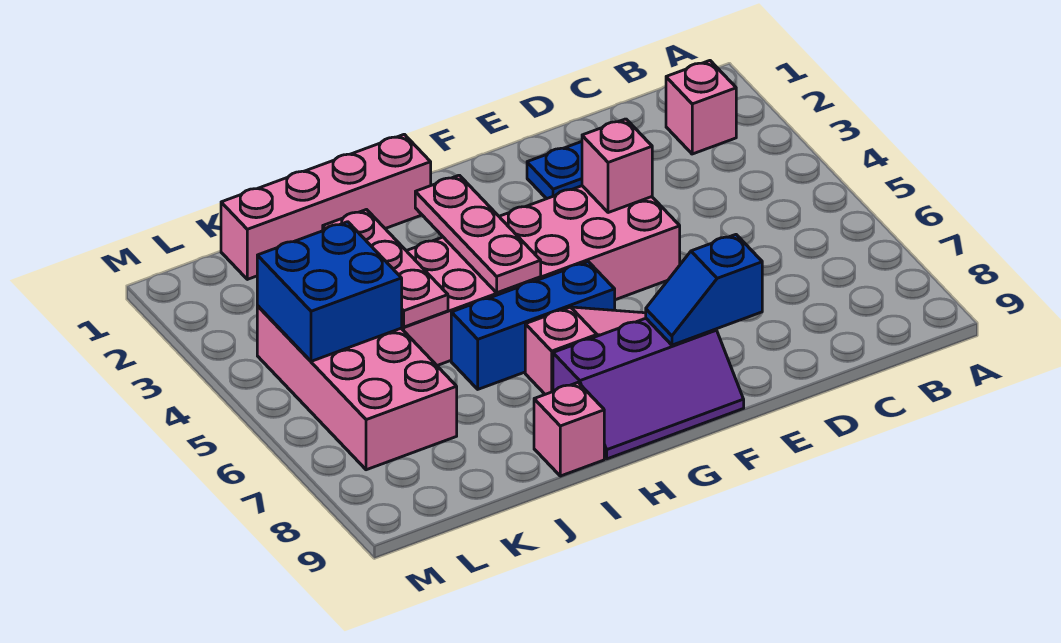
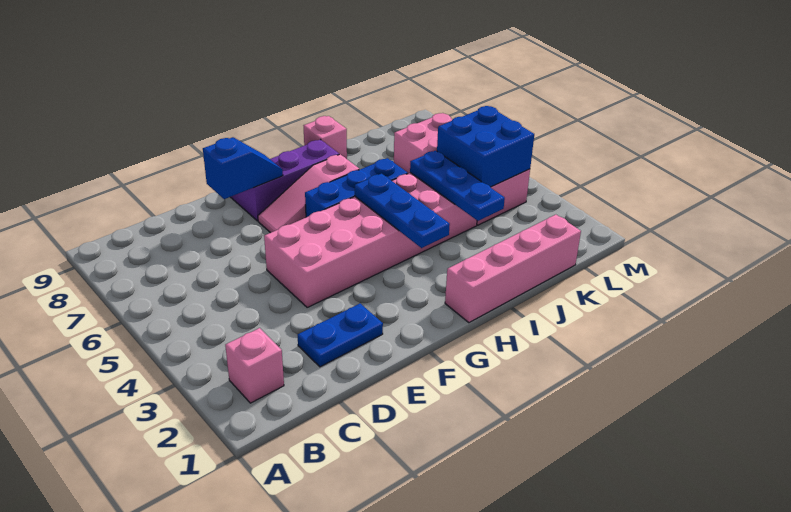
pink 1x1 brick [582,119,652,213] -> none
pink 1x3 plate [415,175,541,293] -> blue 1x3 plate [355,174,450,248]
pink 1x3 plate [323,210,448,327] -> blue 1x3 plate [410,151,505,221]

